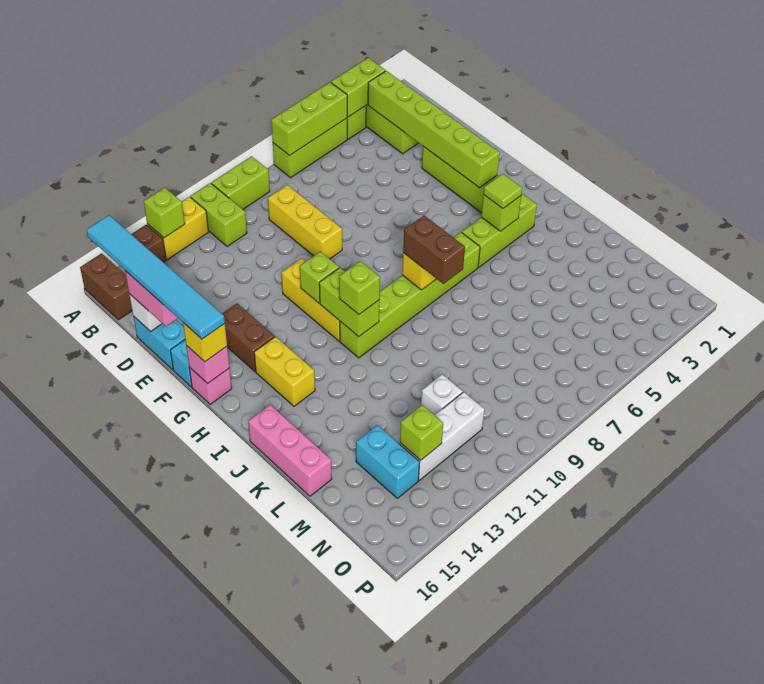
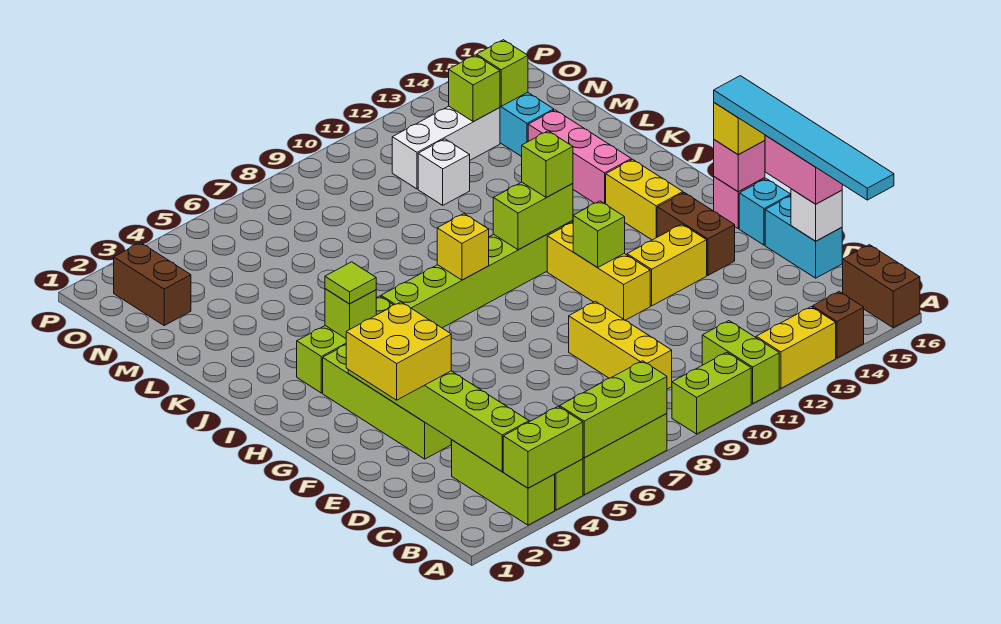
lime 1x1 brick [144,188,185,238] -> lime 1x1 brick moved to [477,40,528,106]
none -> yellow 2x2 brick [346,302,451,400]
none -> yellow 1x2 brick [627,224,707,306]
lime 1x2 brick [319,268,379,337] -> lime 1x2 brick turned to [493,182,573,250]
brown 1x2 brick [403,215,465,284] -> brown 1x2 brick moved to [114,243,191,325]
pink 1x3 brick [248,405,332,496] -> pink 1x3 brick moved to [528,110,631,204]

